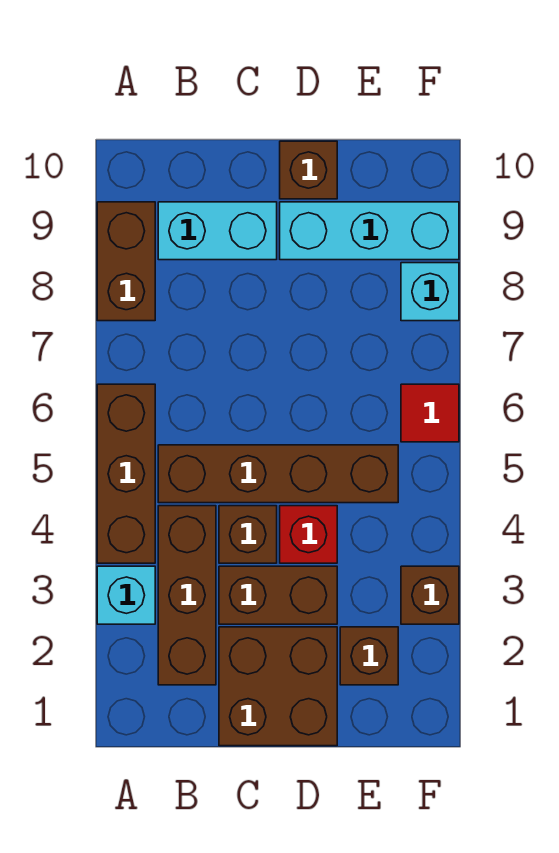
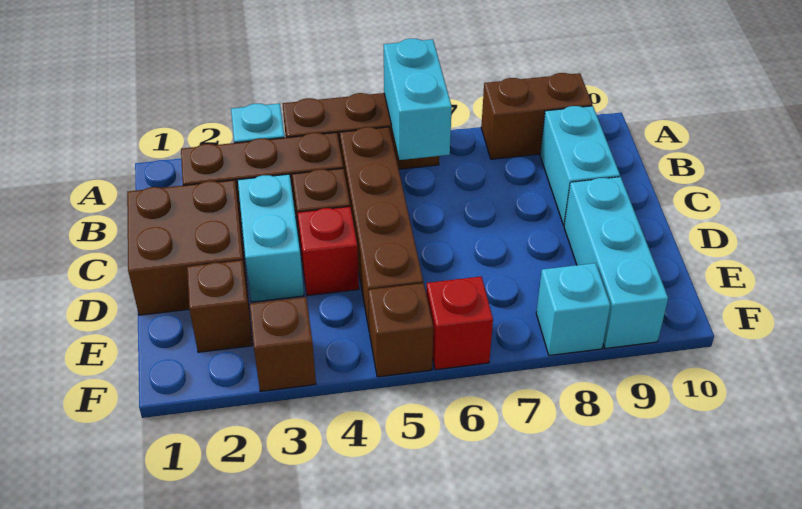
none -> cyan 1x2 brick [384,39,452,160]
brown 1x2 brick [219,566,337,624] -> cyan 1x2 brick [238,174,304,302]
brown 1x1 brick [280,141,337,199] -> brown 1x1 brick moved to [368,283,433,377]
red 1x1 tile [401,384,459,442] -> red 1x1 brick [426,277,493,370]

